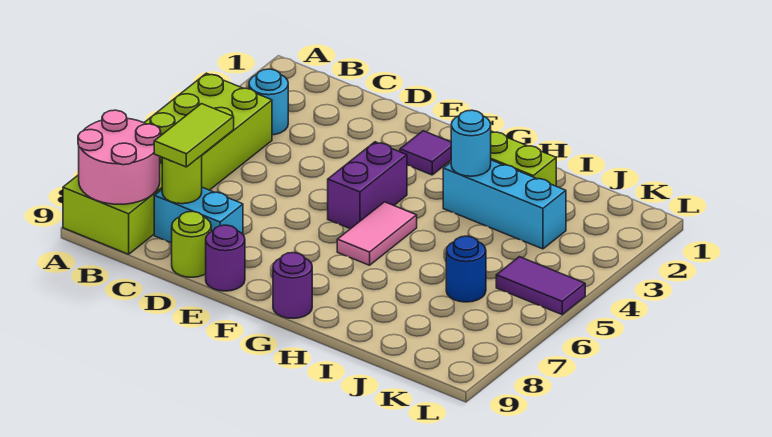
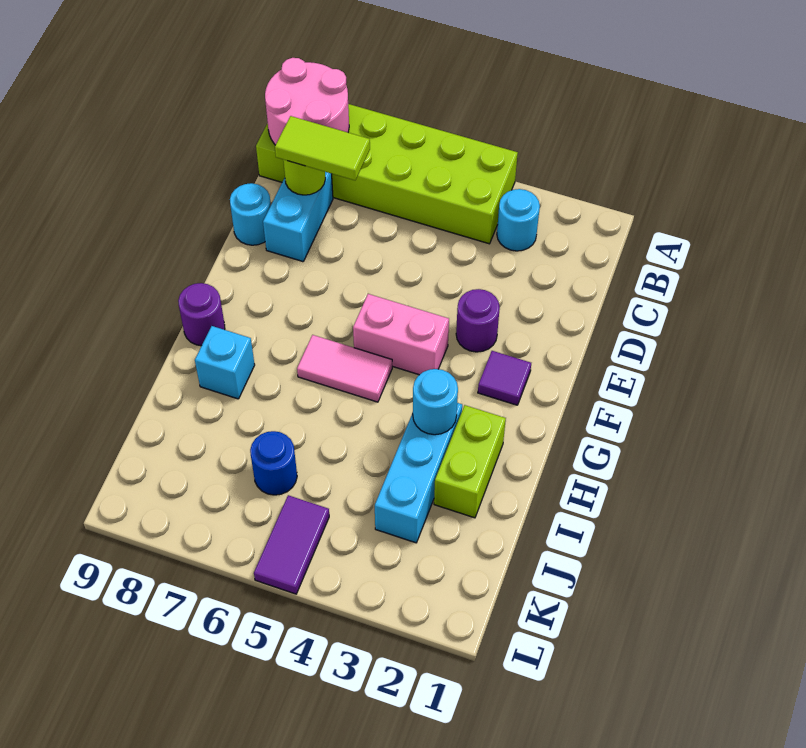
lime 1x1 round brick [172,211,211,277] -> cyan 1x1 round brick [230,183,271,245]
purple 1x1 round brick [206,225,245,291] -> purple 1x1 round brick moved to [456,289,500,352]
purple 1x2 brick [328,142,407,229] -> pink 1x2 brick [353,294,449,375]
none -> cyan 1x1 brick [195,326,255,399]

